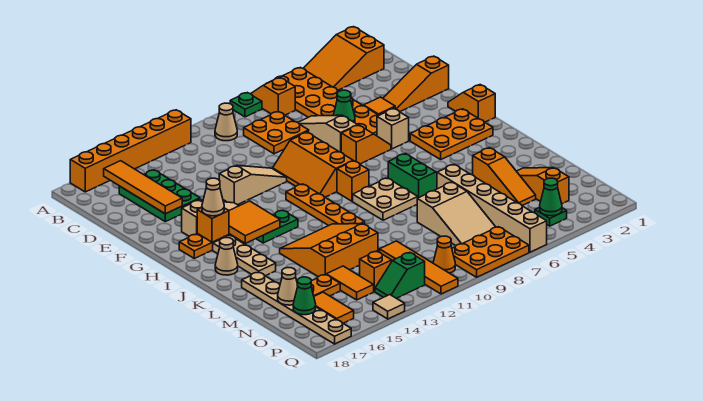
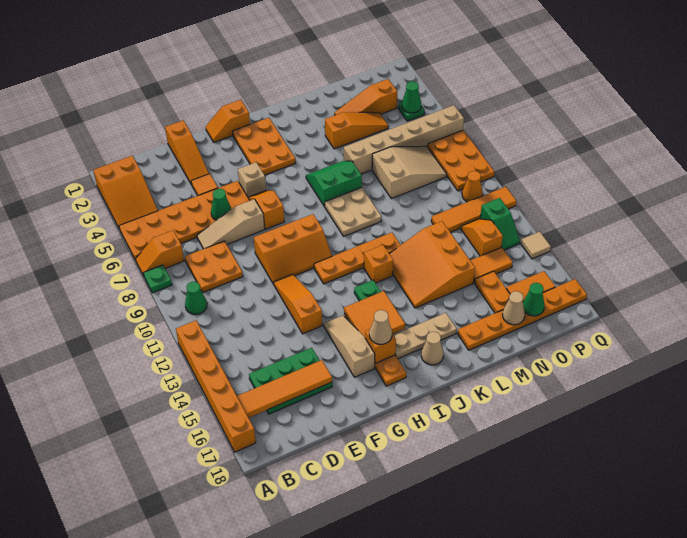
tan 1x1 cone [215,103,237,141] -> green 1x1 cone [185,282,207,315]
tan 1x3 slope [219,165,287,205] -> orange 1x3 slope [274,275,322,334]
orange 1x1 brick [337,161,369,201] -> orange 1x1 brick moved to [364,245,393,283]
tan 1x6 plate [242,272,351,344] -> orange 1x6 plate [458,279,587,350]

